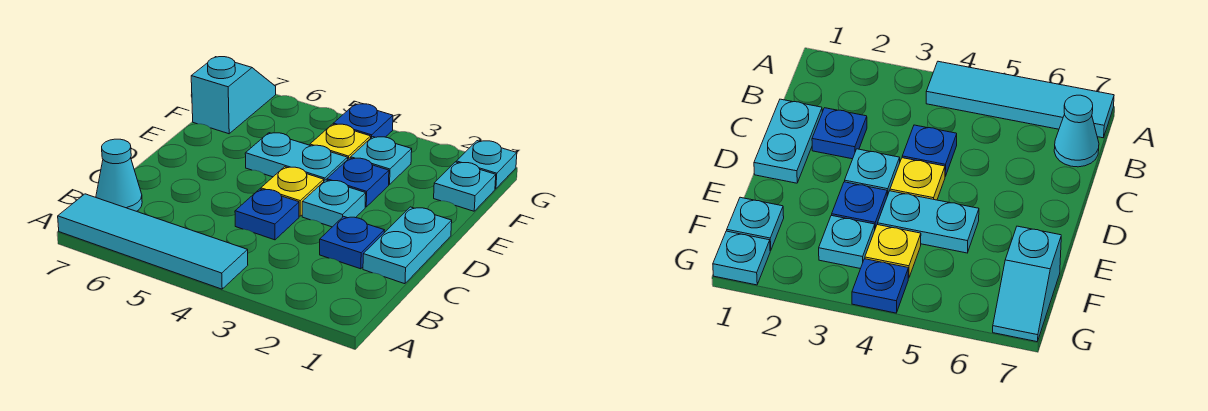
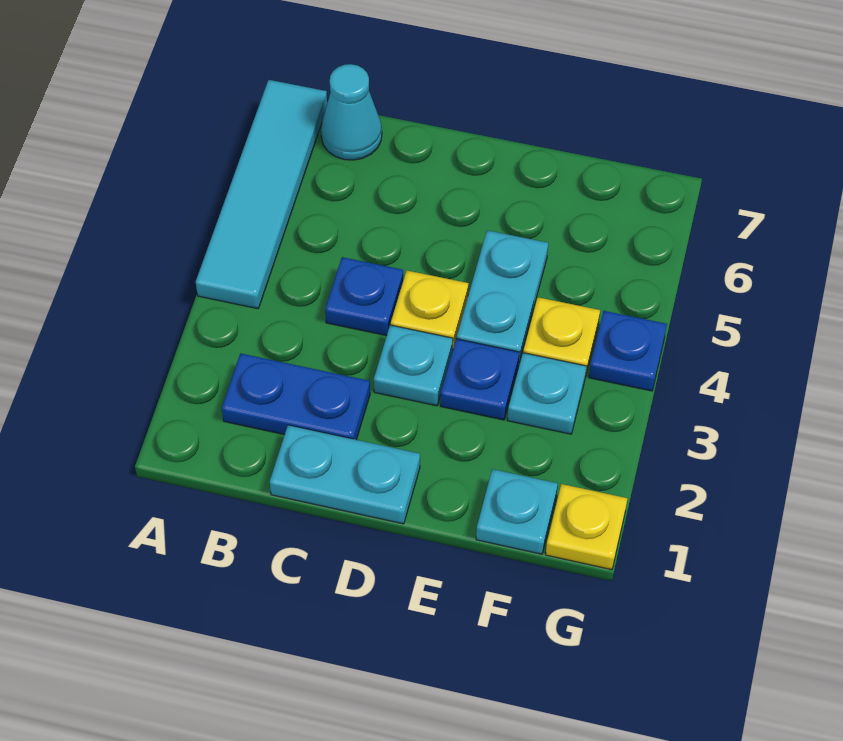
blue 1x1 plate [320,216,384,269] -> blue 1x2 plate [222,353,370,440]
cyan 1x2 slope [191,57,276,134] -> none
cyan 1x1 plate [456,141,517,189] -> yellow 1x1 plate [546,484,627,570]

